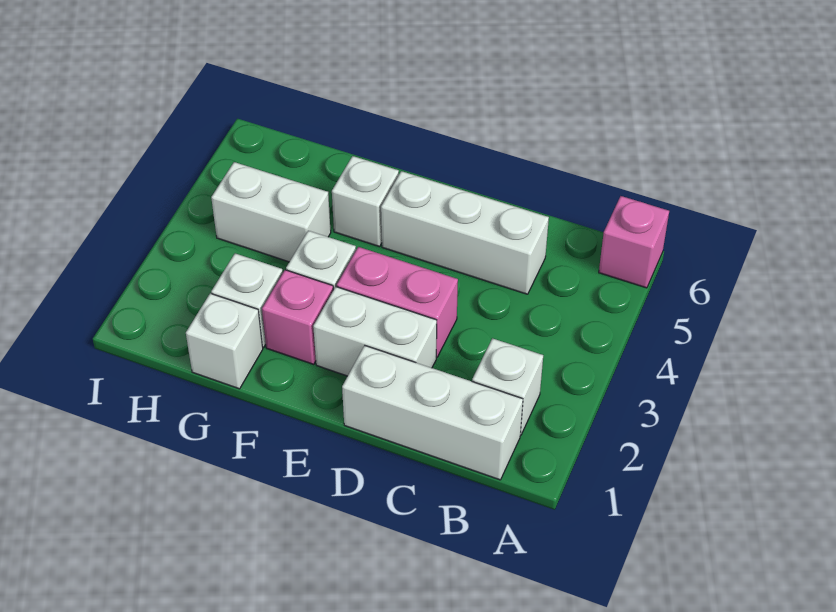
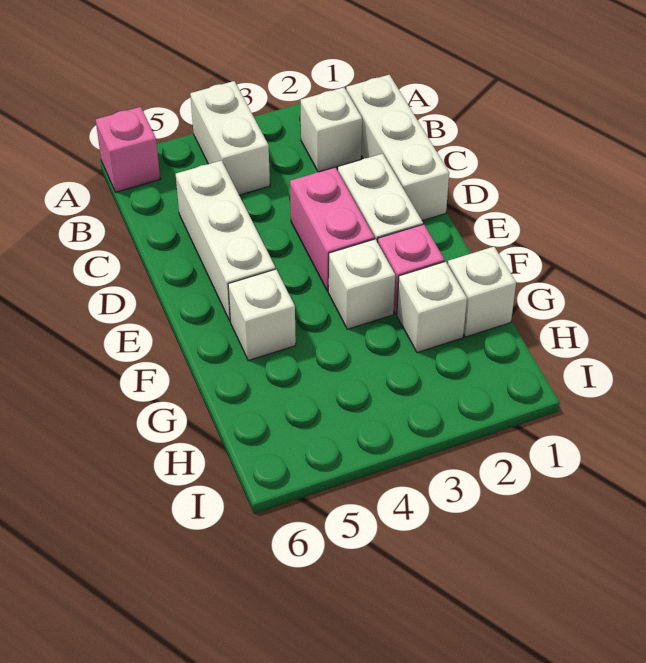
white 1x2 brick [211,162,331,262] -> white 1x2 brick moved to [190,81,270,195]

